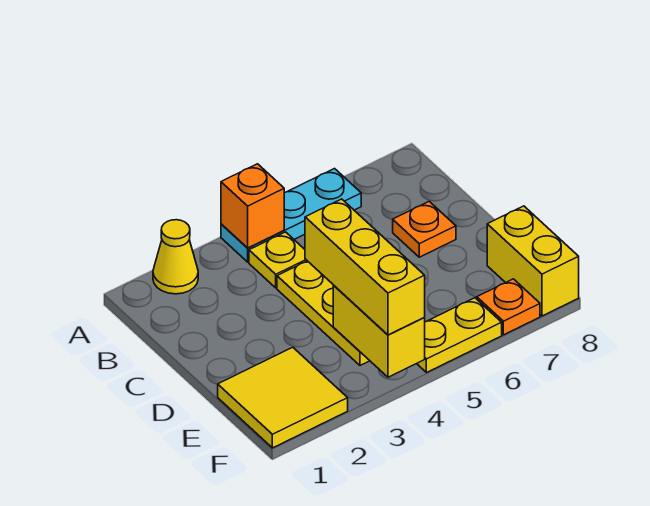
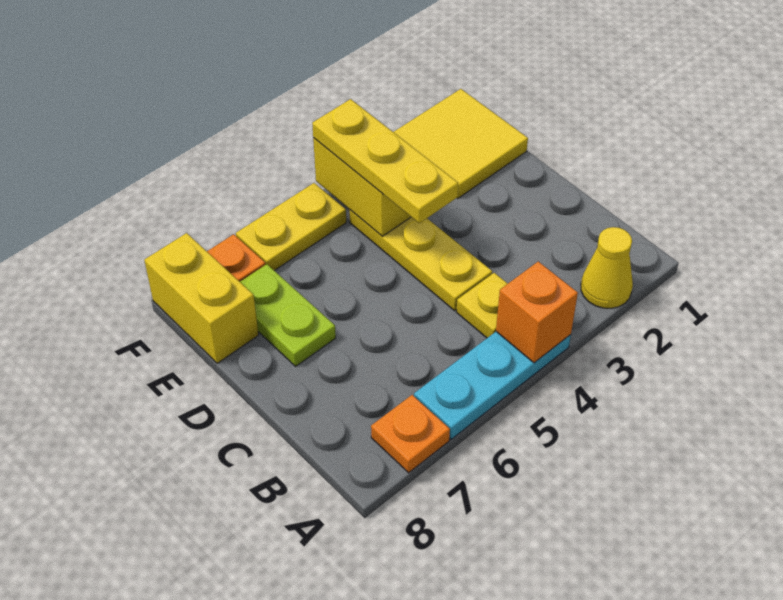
orange 1x1 plate [393,201,456,257] -> orange 1x1 plate moved to [371,395,450,473]
yellow 1x3 brick [305,199,425,335] -> yellow 1x3 plate [312,99,458,223]
none -> lime 1x2 plate [240,264,336,366]

